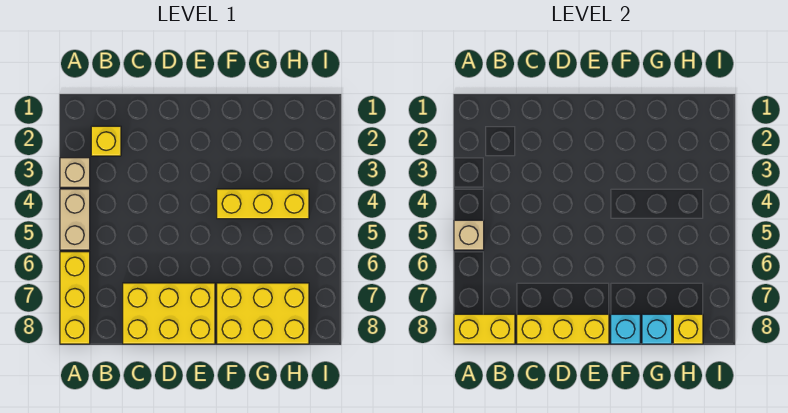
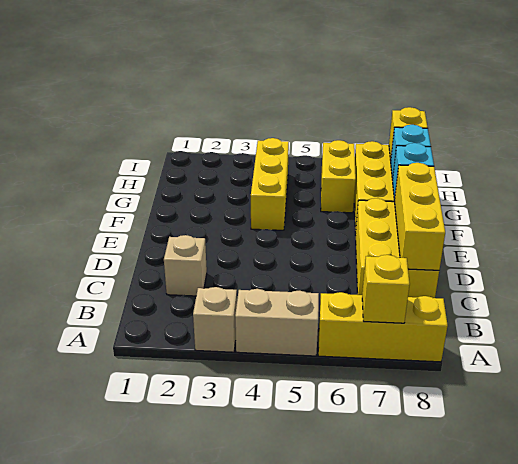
tan 1x1 brick [454,220,484,250] -> tan 1x1 brick moved to [164,235,207,296]
yellow 1x2 brick [454,314,515,344] -> yellow 1x2 brick moved to [321,140,356,213]
yellow 1x1 brick [91,126,121,156] -> yellow 1x1 brick moved to [362,255,410,323]

